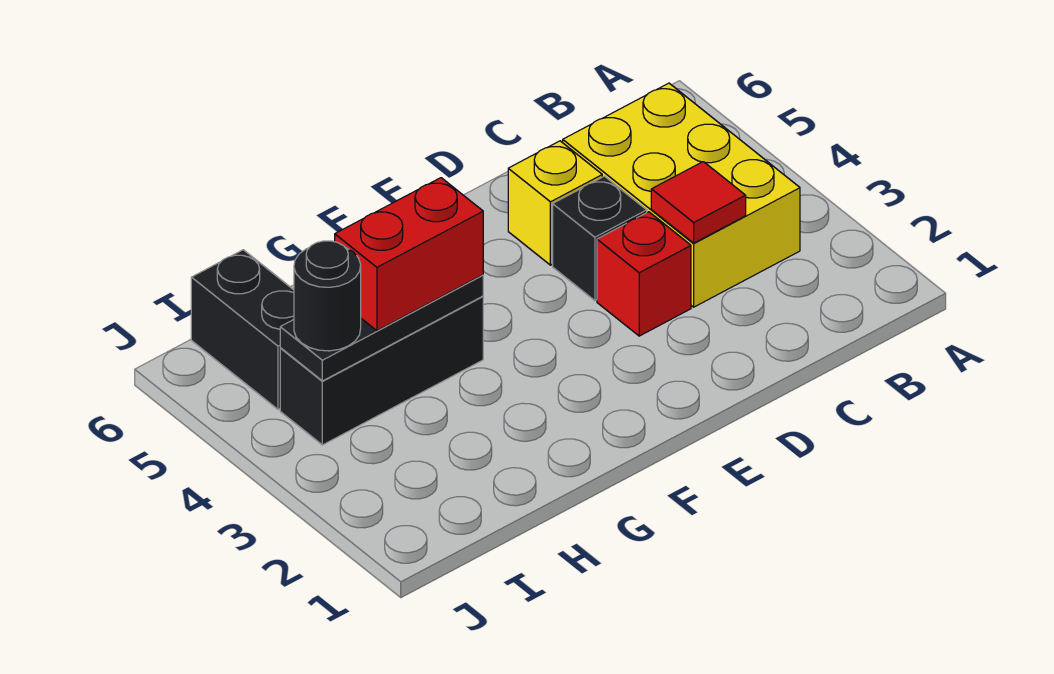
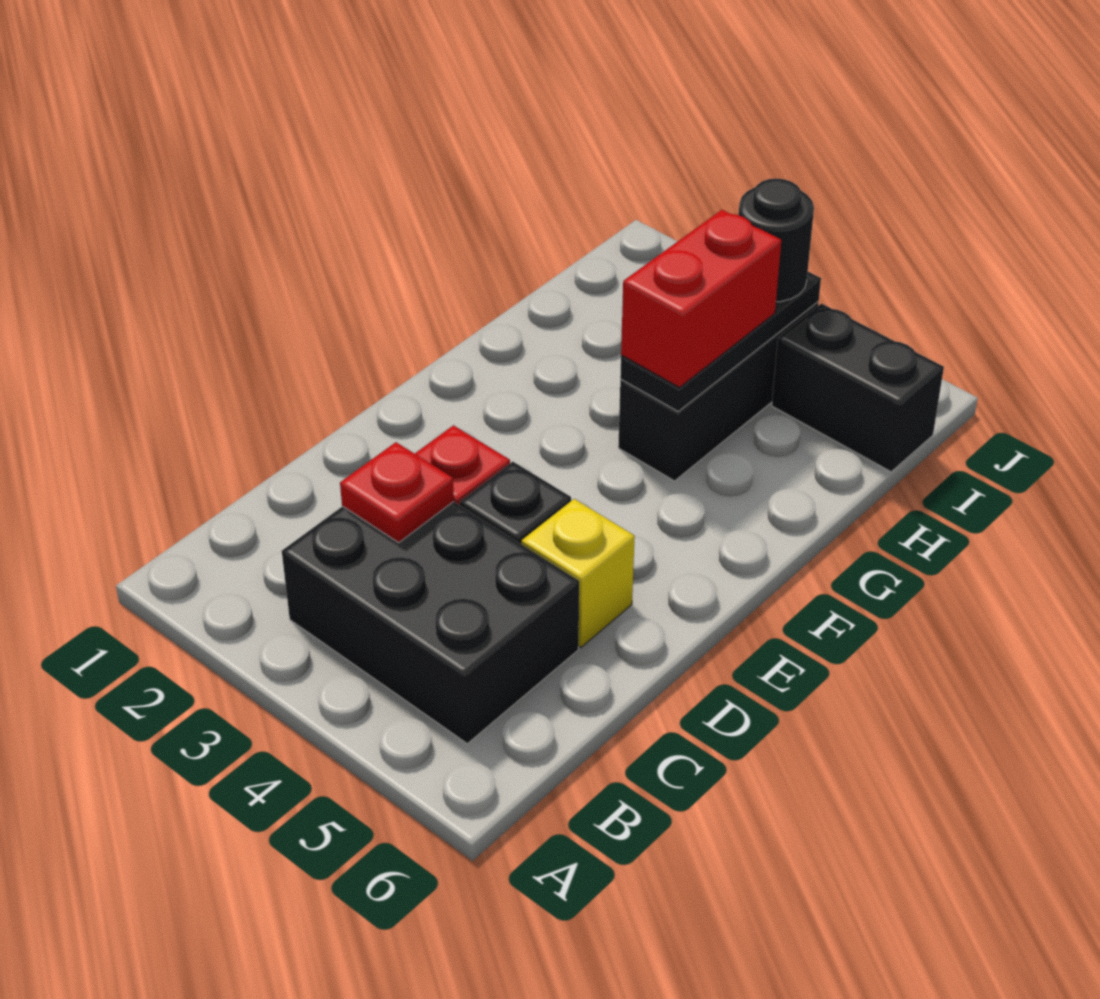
yellow 2x3 brick [562,83,800,307] -> black 2x3 brick [282,502,579,743]
red 1x1 tile [651,162,746,243] -> red 1x1 plate [340,442,454,543]

